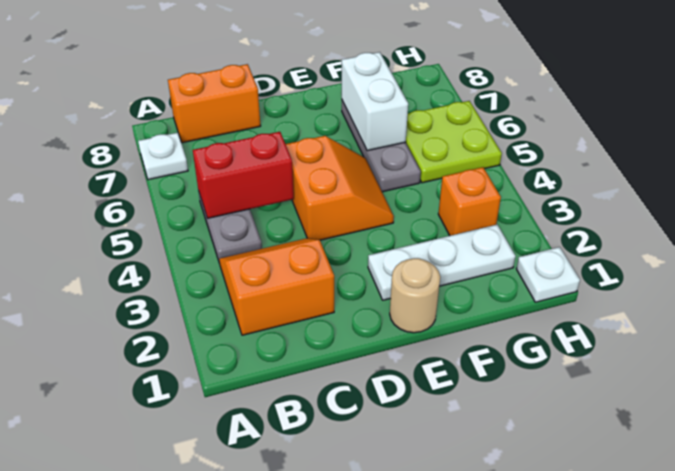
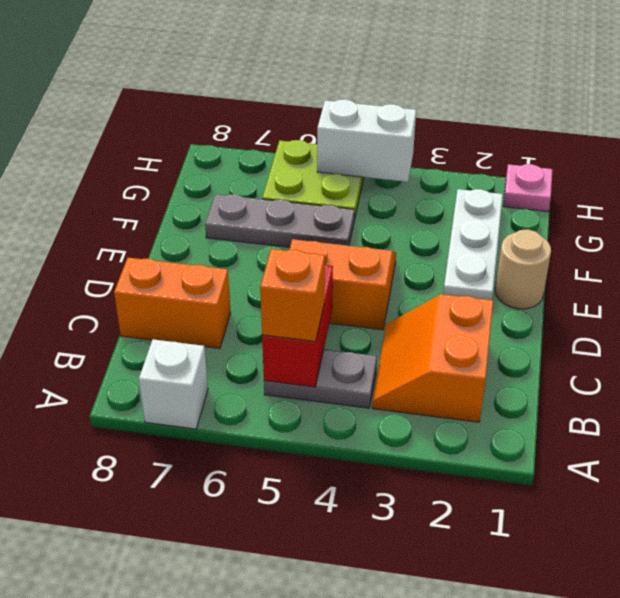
white 1x1 plate [138,133,188,180] -> white 1x1 brick [139,339,208,429]
orange 1x2 brick [168,64,261,143] -> orange 1x2 brick turned to [114,258,231,348]
white 1x2 brick [341,52,408,151] -> white 1x2 brick moved to [317,99,416,182]
orange 1x1 brick [438,167,501,236] -> orange 1x1 brick moved to [260,249,325,342]
white 1x1 plate [516,247,580,302] -> pink 1x1 plate [503,164,553,212]

